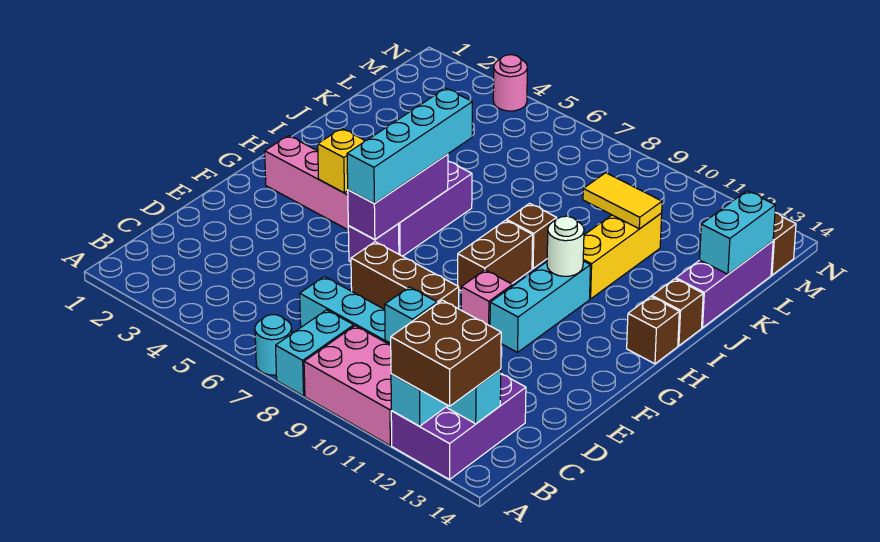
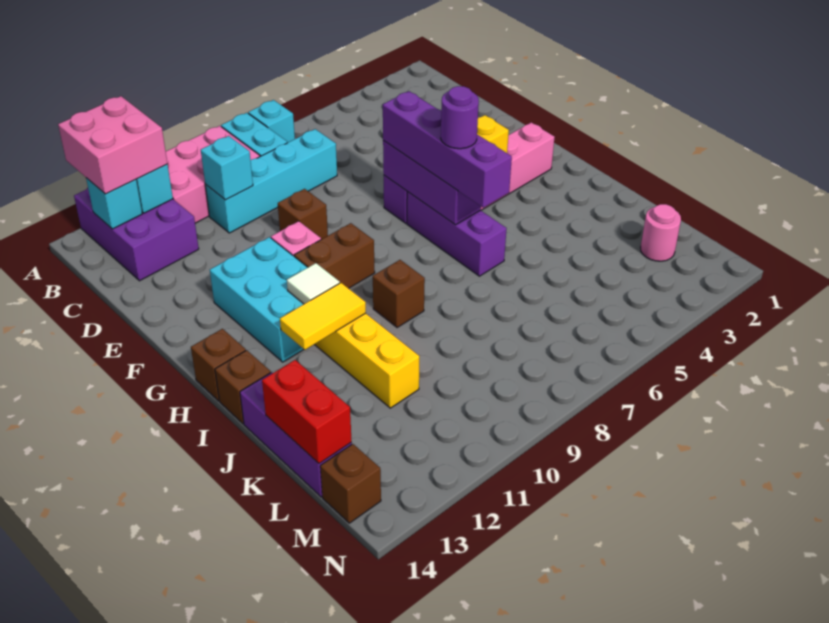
cyan 1x1 round brick [255,315,292,375] -> cyan 1x1 brick [248,100,295,143]
brown 2x2 brick [390,300,501,406] -> pink 2x2 brick [58,96,167,194]
brown 1x3 brick [351,242,459,309] -> brown 1x1 brick [278,189,328,239]
cyan 1x4 brick [347,88,472,204] -> purple 1x4 brick [383,91,512,208]
cyan 1x3 brick [490,261,590,352] -> cyan 2x3 brick [210,237,308,362]
brown 1x2 brick [458,220,533,291] -> brown 1x2 brick turned to [294,223,375,288]
none -> purple 1x1 round brick [441,86,479,149]
white 1x1 round brick [547,216,584,276] -> white 1x1 tile [287,263,340,304]
yellow 1x2 tile [583,173,662,229] -> yellow 1x2 tile moved to [280,283,366,350]
cyan 1x2 brick [700,191,775,274] -> red 1x2 brick [262,360,352,463]
pink 1x1 round brick [493,55,527,111] -> pink 1x1 round brick moved to [640,204,681,261]

